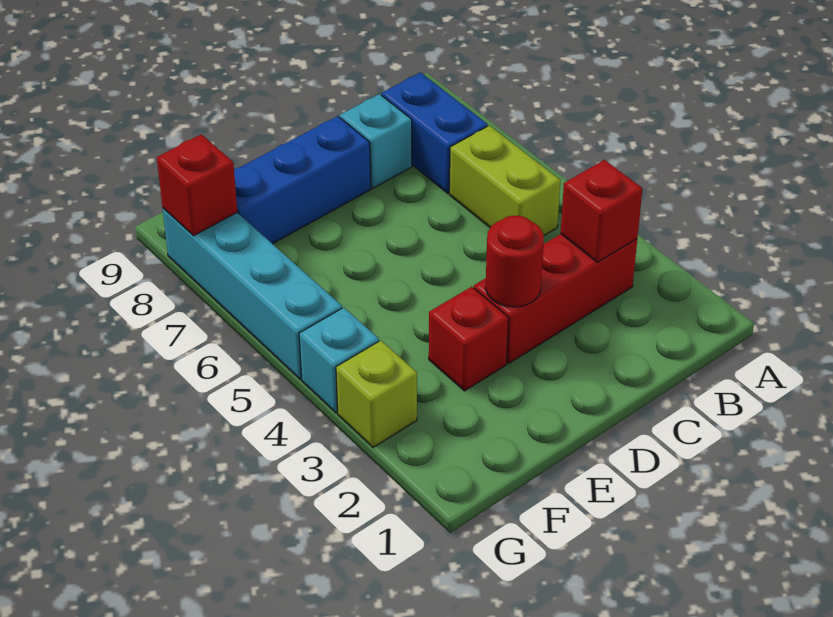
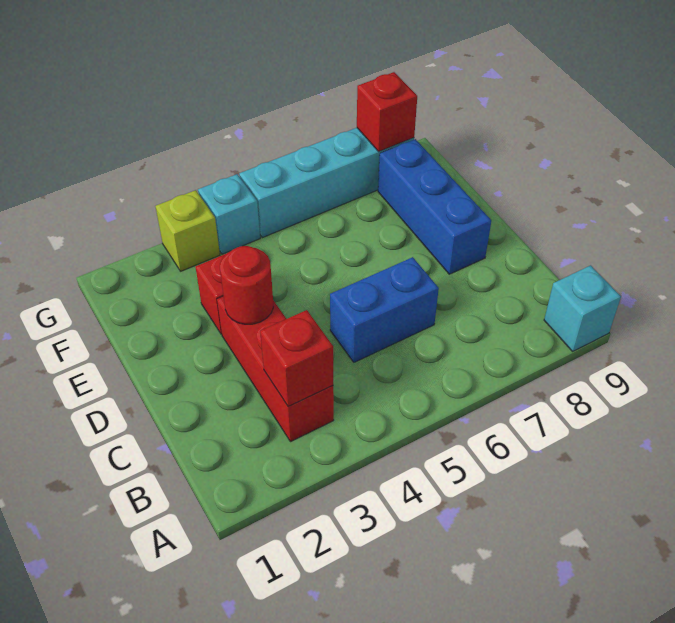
lime 1x2 brick [449,125,560,235] -> none
blue 1x2 brick [382,73,488,193] -> blue 1x2 brick moved to [330,257,439,362]
cyan 1x1 brick [340,94,412,188] -> cyan 1x1 brick moved to [544,265,621,351]

